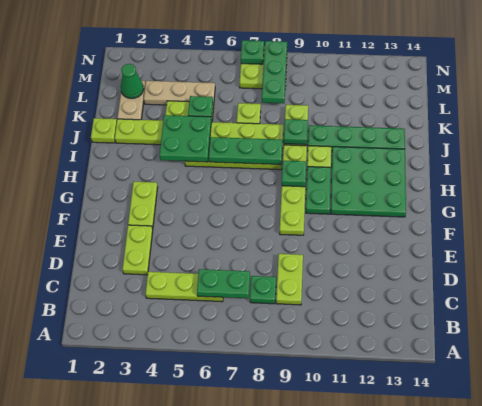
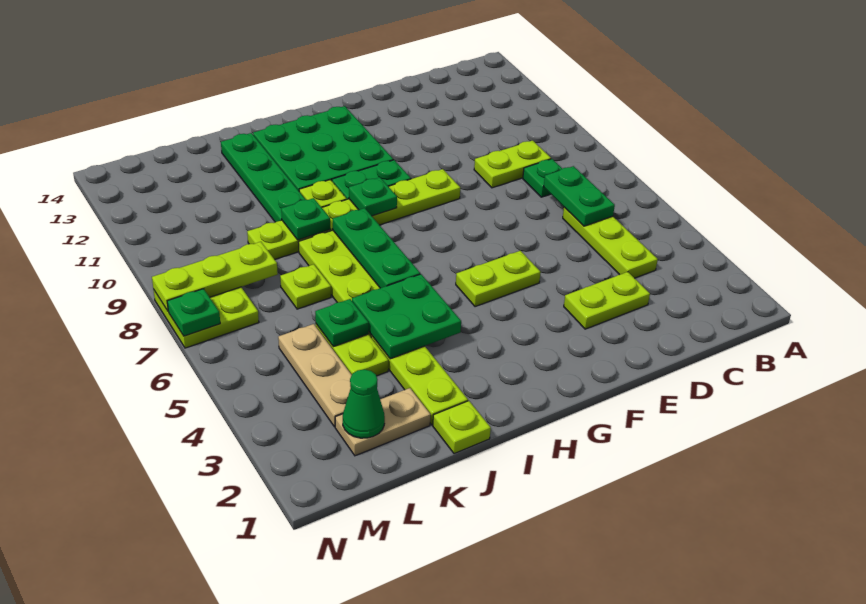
lime 1x2 plate [128,182,158,229] -> lime 1x2 plate moved to [456,251,541,307]
green 1x3 plate [262,41,287,103] -> lime 1x3 plate [152,242,278,311]

